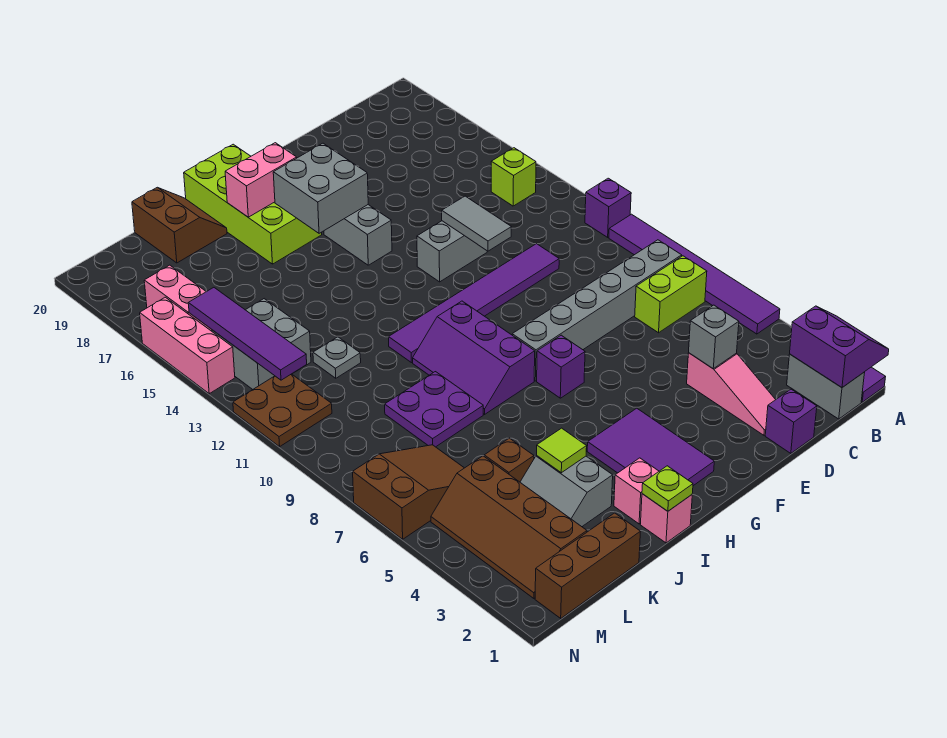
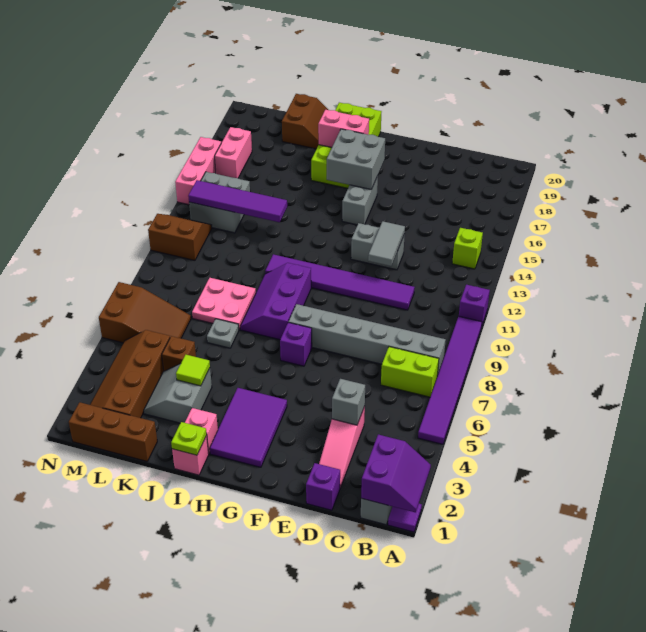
purple 2x2 plate [385,372,483,447] -> pink 2x2 plate [192,278,256,329]
grey 1x1 plate [313,337,361,378] -> grey 1x1 plate moved to [207,319,239,348]
brown 2x2 plate [233,374,332,447] -> brown 2x2 slope [148,214,212,260]
purple 1x4 tile [188,288,307,380] -> purple 1x4 tile turned to [188,180,287,222]

